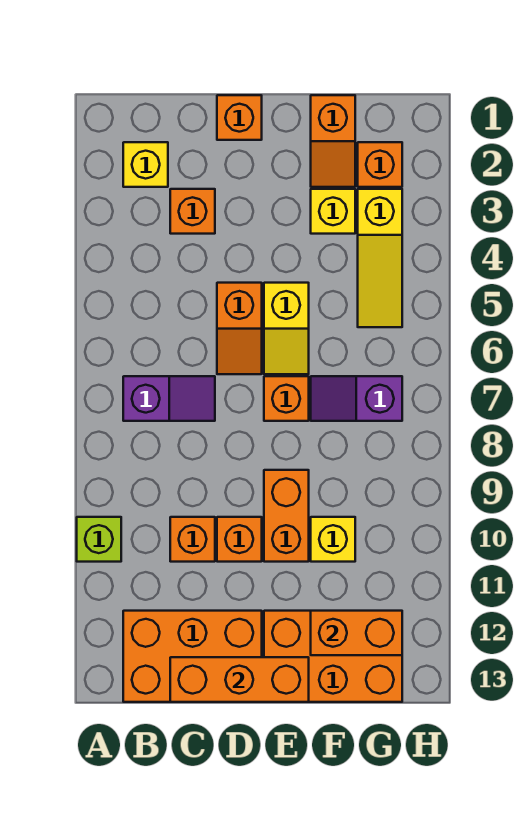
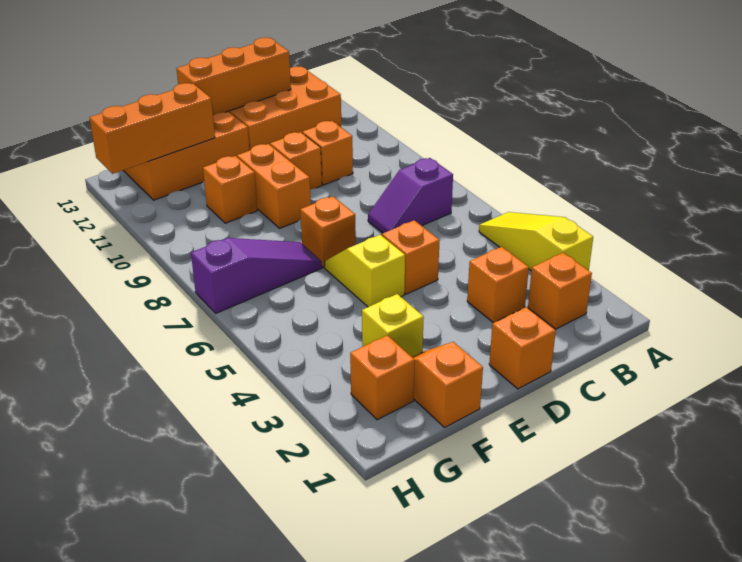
lime 1x1 brick [77,517,121,562] -> none
yellow 1x1 brick [123,142,168,187] -> orange 1x1 brick [528,253,592,329]
purple 1x2 slope [311,376,402,421] -> purple 1x3 slope [191,238,322,313]
yellow 1x1 brick [311,517,355,562] -> orange 1x1 brick [203,156,257,223]
orange 1x2 brick [311,611,402,655] -> orange 1x3 brick [89,83,215,174]
yellow 1x3 slope [358,189,402,327] -> yellow 1x3 slope moved to [479,212,593,271]

